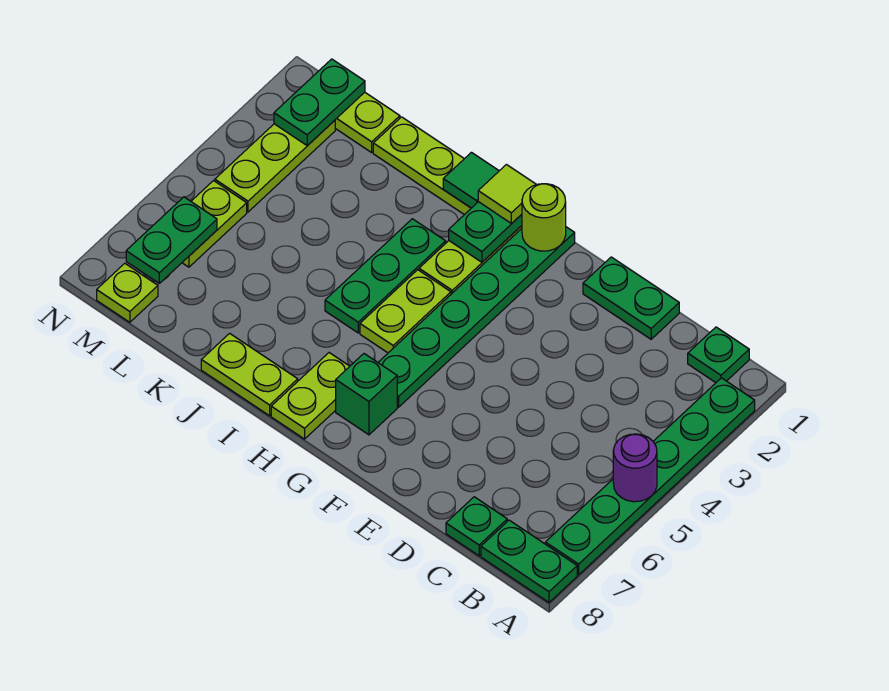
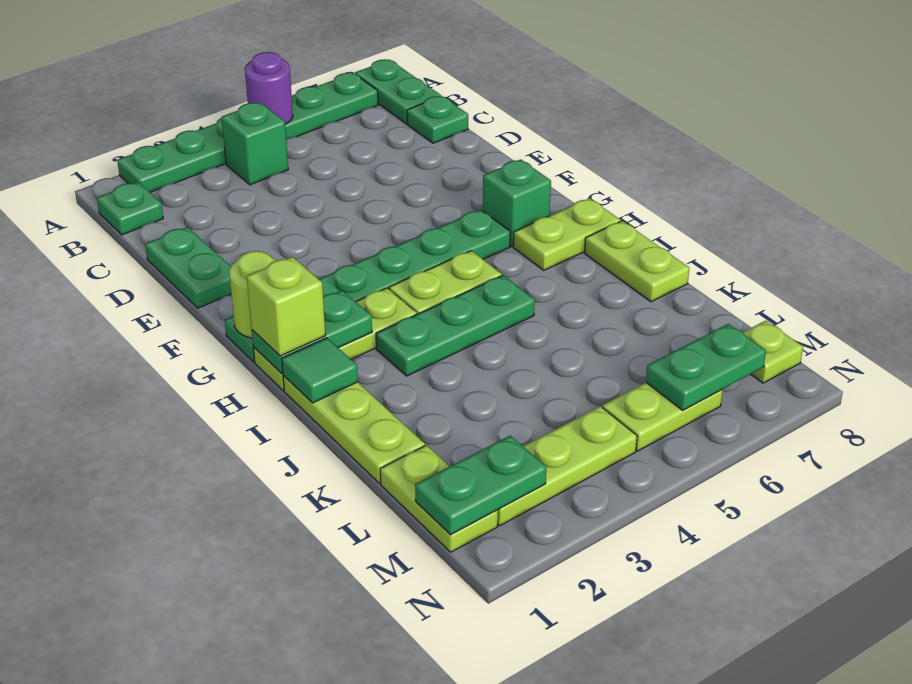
none -> green 1x1 brick [222,102,288,185]
lime 1x1 tile [478,165,536,224] -> lime 1x1 brick [247,257,325,356]

